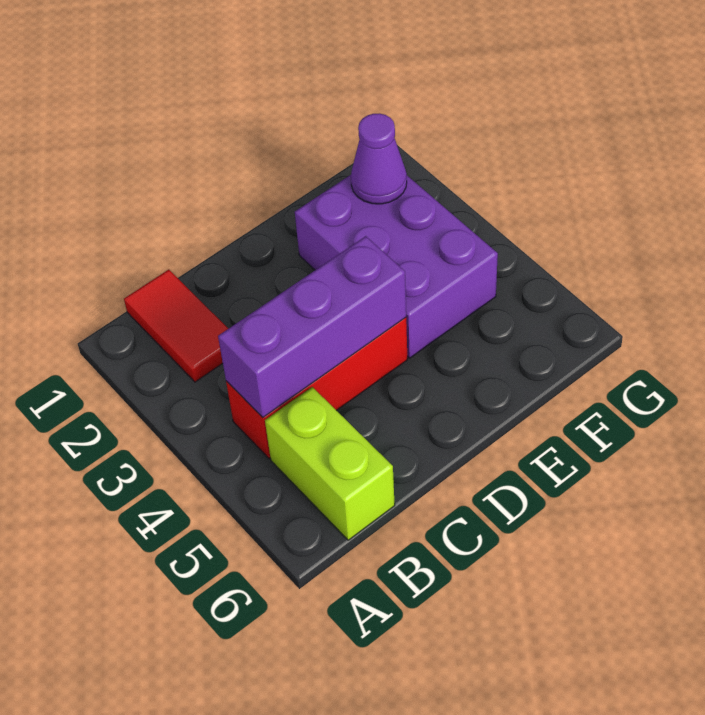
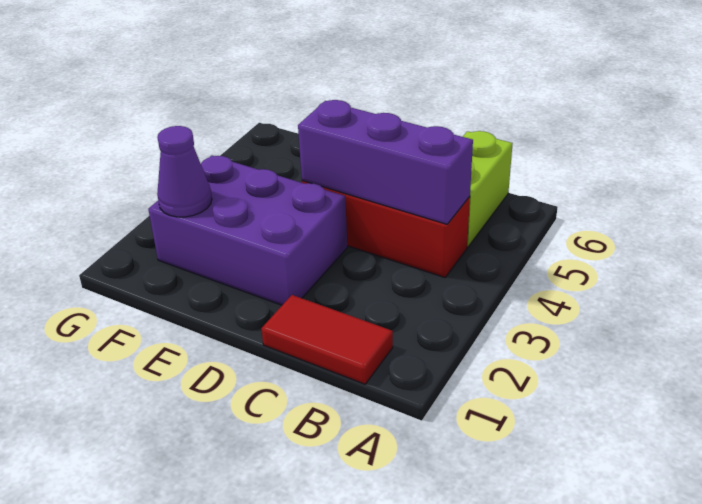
red 1x2 tile [124,270,228,382] -> red 1x2 tile turned to [261,295,393,384]
purple 2x3 brick [295,175,498,358] -> purple 2x3 brick turned to [148,156,347,305]

